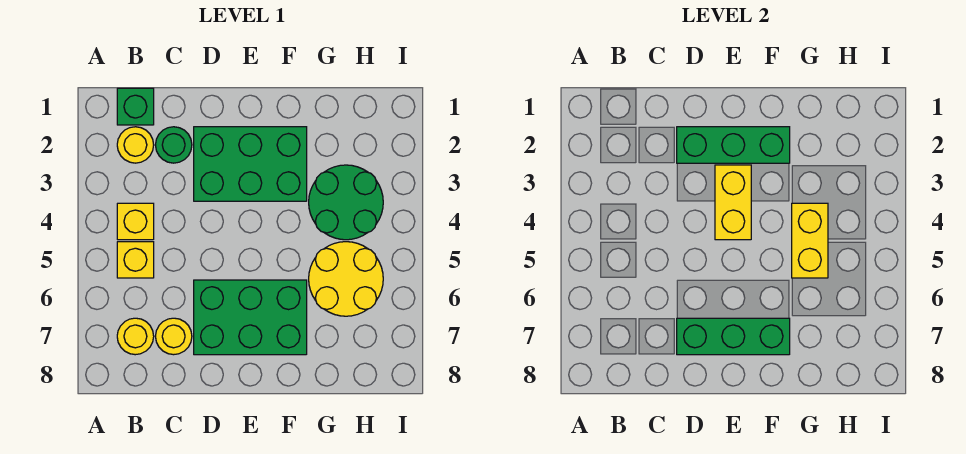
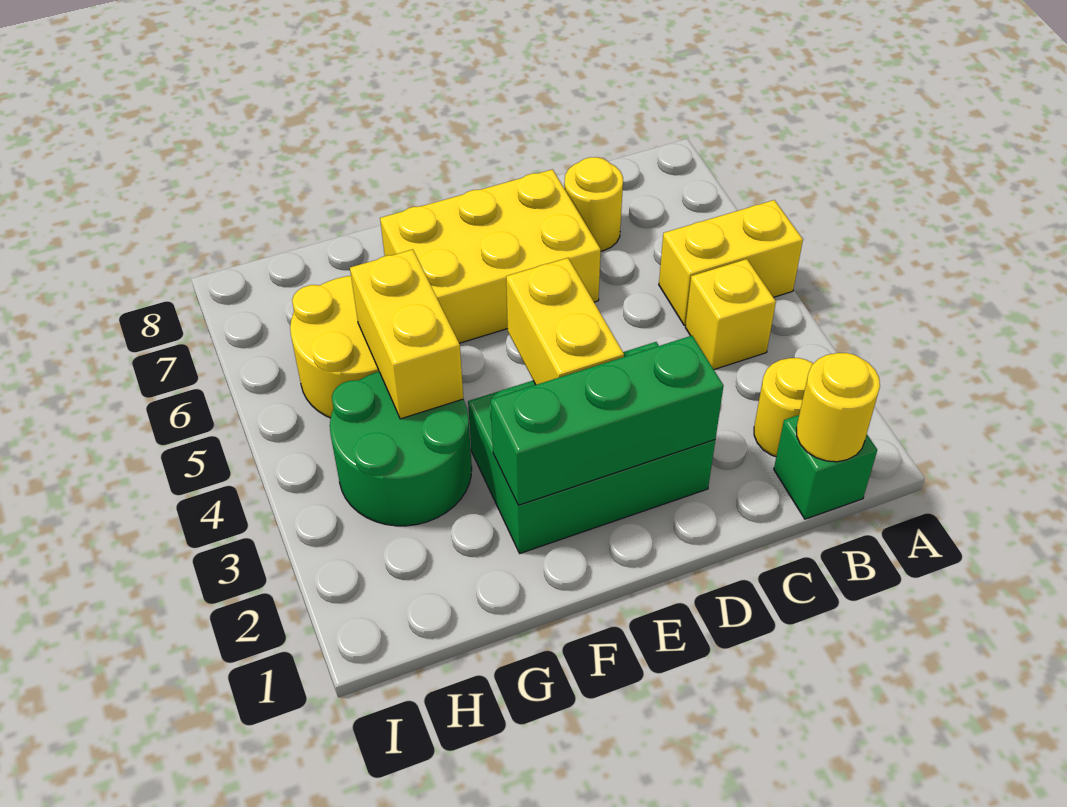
yellow 1x1 brick [117,242,154,278] -> yellow 1x2 brick [659,200,803,325]
yellow 1x1 round brick [117,318,154,355] -> yellow 1x1 round brick moved to [796,353,880,462]
green 1x1 round brick [156,127,192,163] -> none
green 2x3 brick [194,280,307,355] -> yellow 2x3 brick [380,169,601,343]
green 1x3 brick [677,318,790,355] -> none

